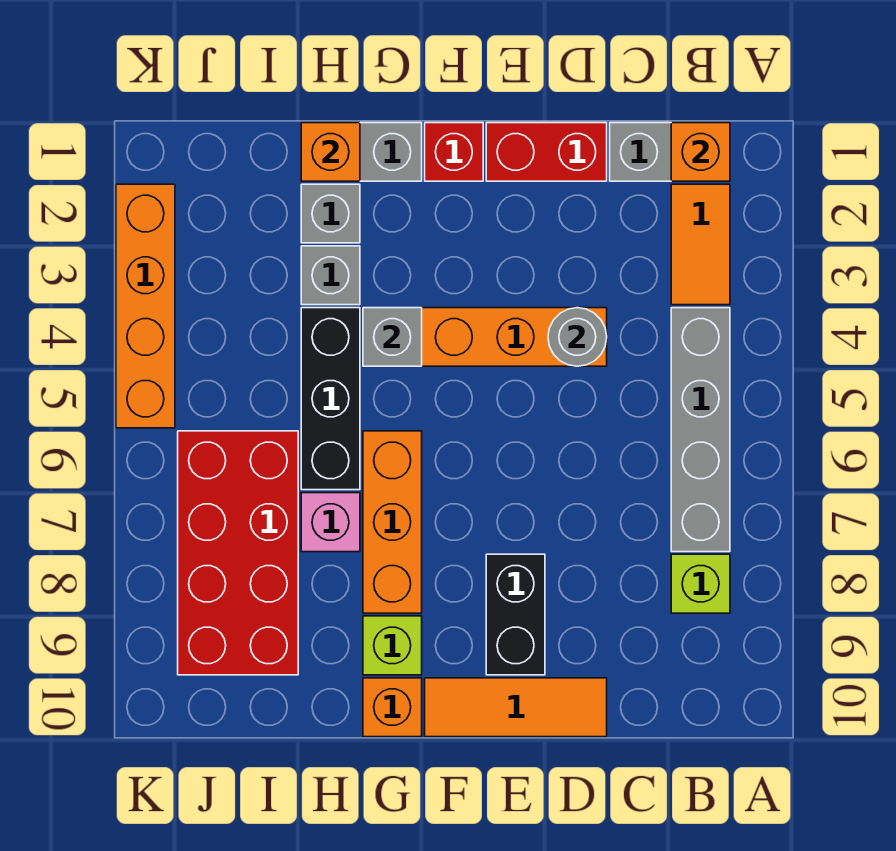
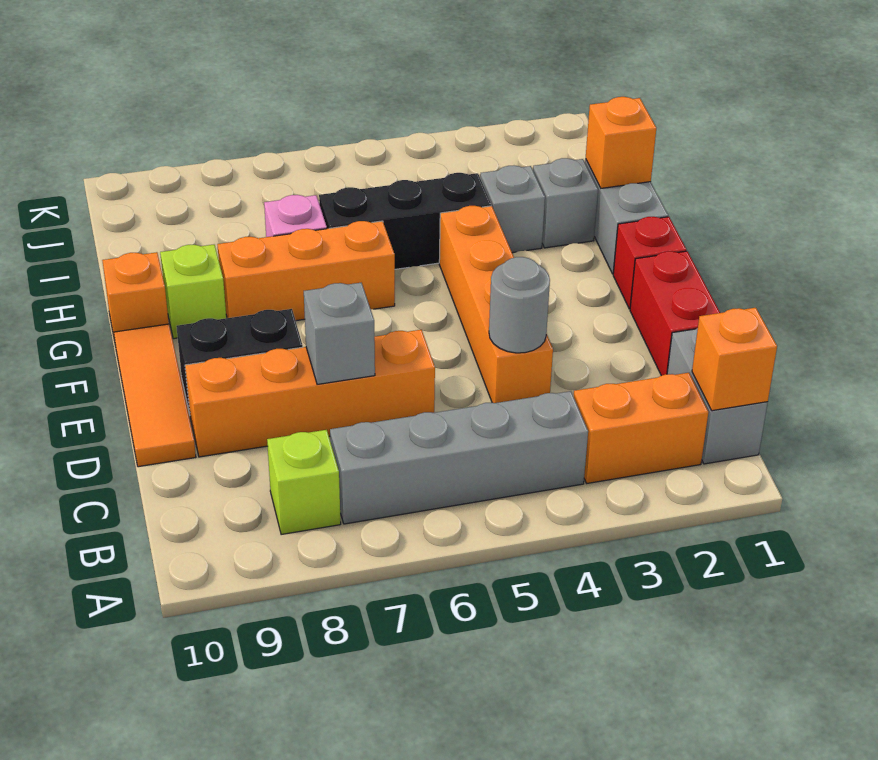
orange 1x2 tile [671,184,730,305] -> orange 1x2 brick [574,373,708,483]
grey 1x1 brick [363,308,422,366] -> grey 1x1 brick moved to [304,283,375,384]
red 2x4 brick [178,431,298,675] -> none
orange 1x4 brick [116,184,175,428] -> orange 1x4 brick moved to [185,330,435,457]

